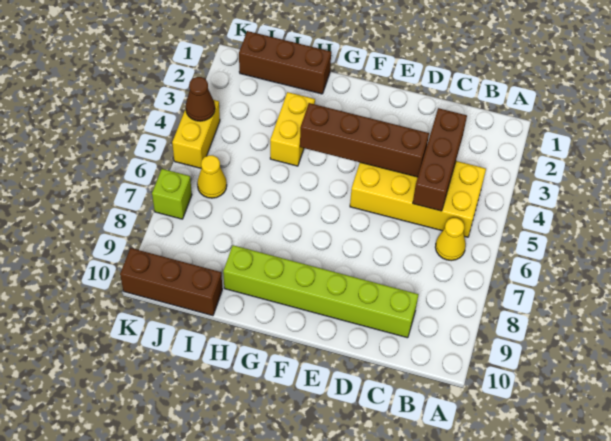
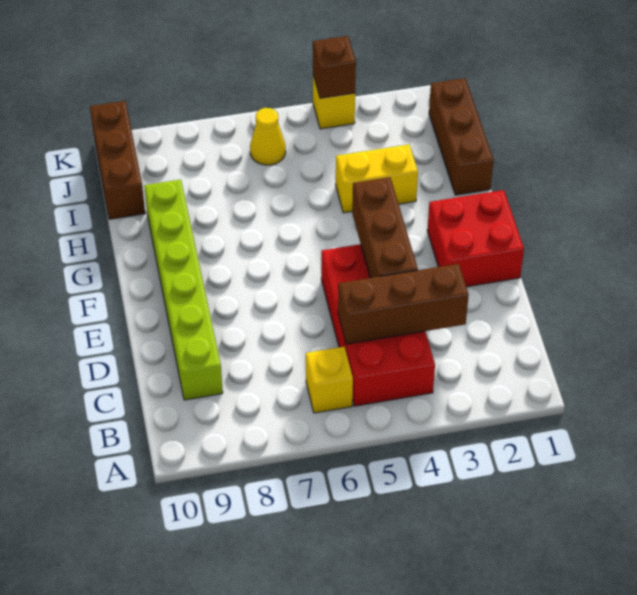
yellow 2x4 brick [350,161,486,237] -> red 2x4 brick [321,244,435,406]
yellow 1x1 cone [435,218,466,261] -> yellow 1x1 brick [306,347,353,413]
brown 1x4 brick [300,103,429,177] -> brown 1x3 brick [352,177,418,278]
none -> red 2x2 brick [427,190,524,287]
yellow 1x2 brick [172,100,220,168] -> yellow 1x1 brick [313,75,355,129]
brown 1x1 cone [186,77,215,121] -> brown 1x1 brick [313,36,356,98]
lime 1x1 brick [152,169,192,219] -> none

